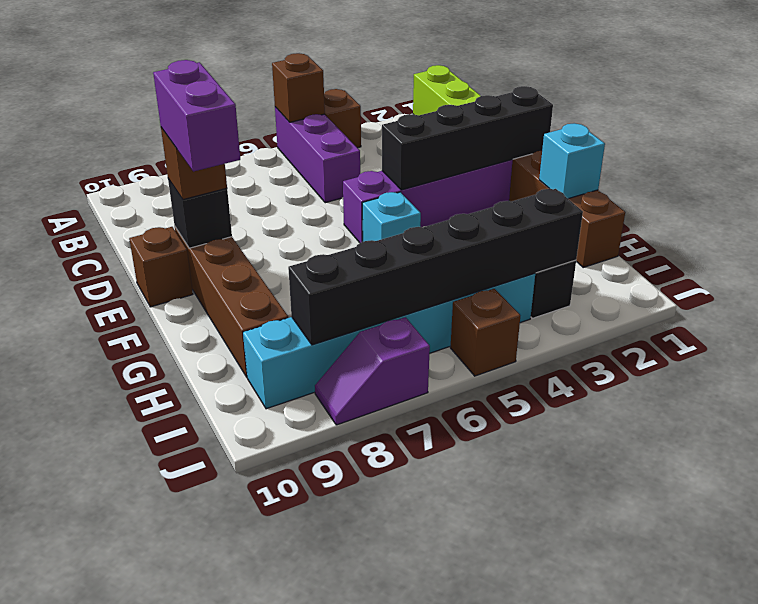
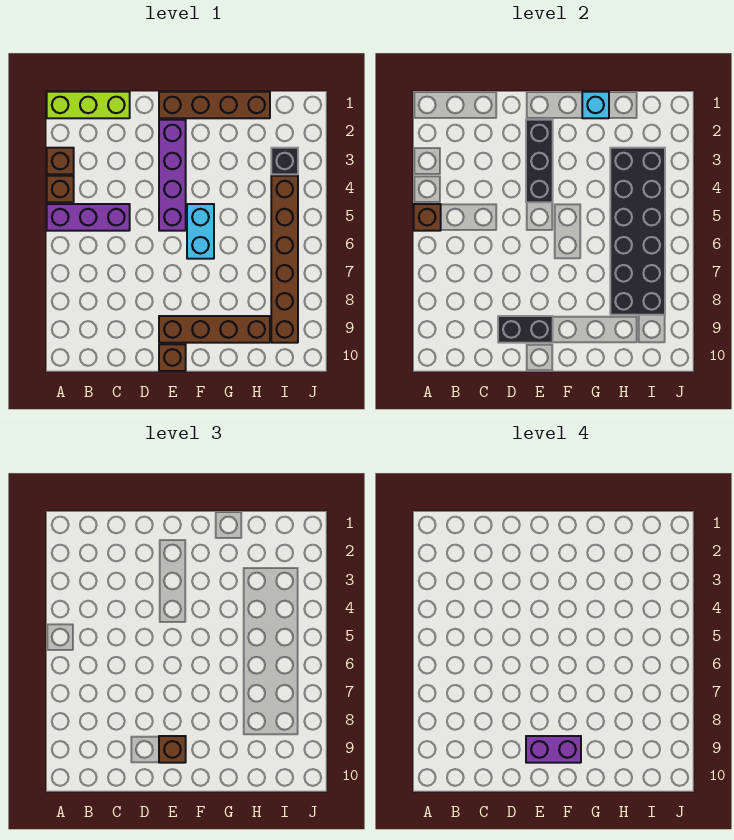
black 1x4 brick [382,86,553,190] -> black 1x3 brick [526,120,553,202]
black 1x1 brick [168,179,232,248] -> black 1x2 brick [498,316,553,343]
cyan 1x1 brick [362,192,421,241] -> cyan 1x2 brick [187,204,214,259]
black 1x6 brick [288,189,583,345] -> black 2x6 brick [610,148,665,315]
cyan 1x6 brick [243,273,535,409] -> brown 1x6 brick [271,176,298,343]
brown 1x1 brick [450,289,520,376] -> brown 1x1 brick moved to [47,148,74,174]
purple 1x2 slope [315,317,430,425] -> none

